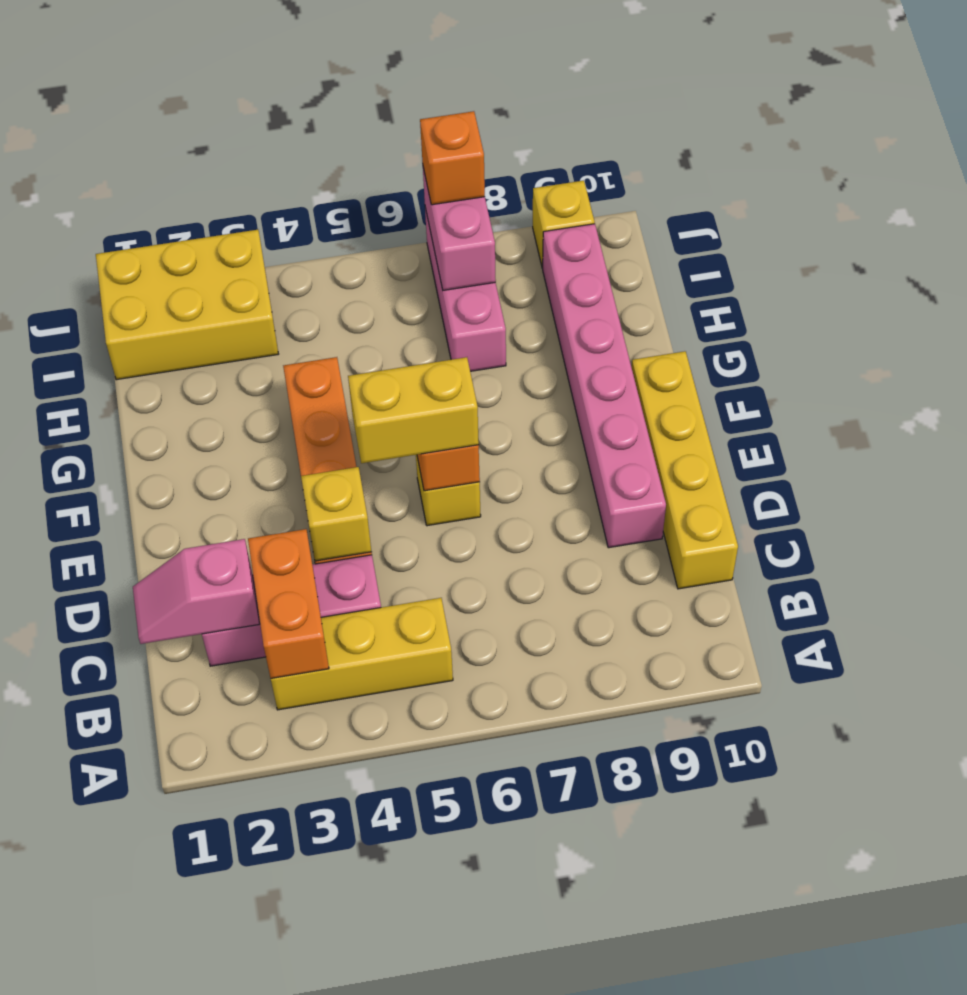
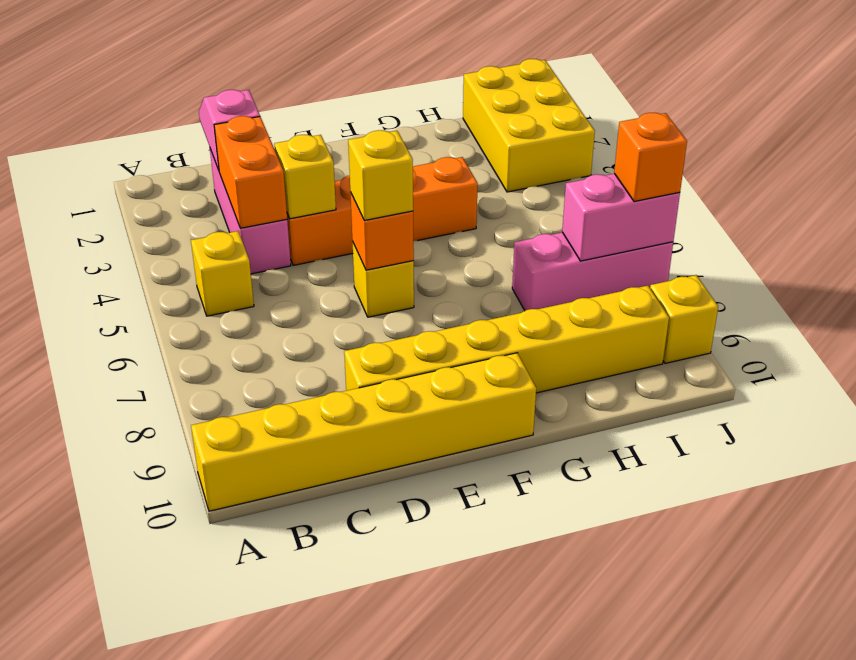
yellow 1x3 brick [271,598,453,710] -> yellow 1x1 brick [191,231,254,316]
orange 1x2 brick [248,529,329,678] -> orange 1x2 brick turned to [214,116,287,228]
yellow 1x4 brick [632,351,738,589] -> yellow 1x6 brick [191,353,536,511]
pink 1x6 brick [543,224,666,548] -> yellow 1x6 brick [344,286,669,393]
yellow 1x2 brick [348,357,479,463] -> yellow 1x1 brick [348,130,413,220]

